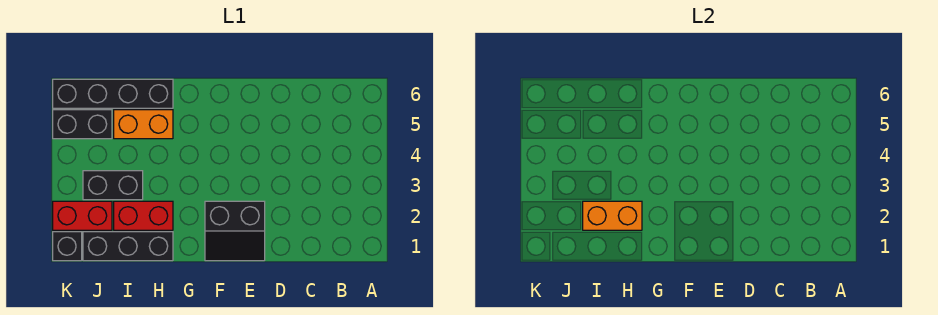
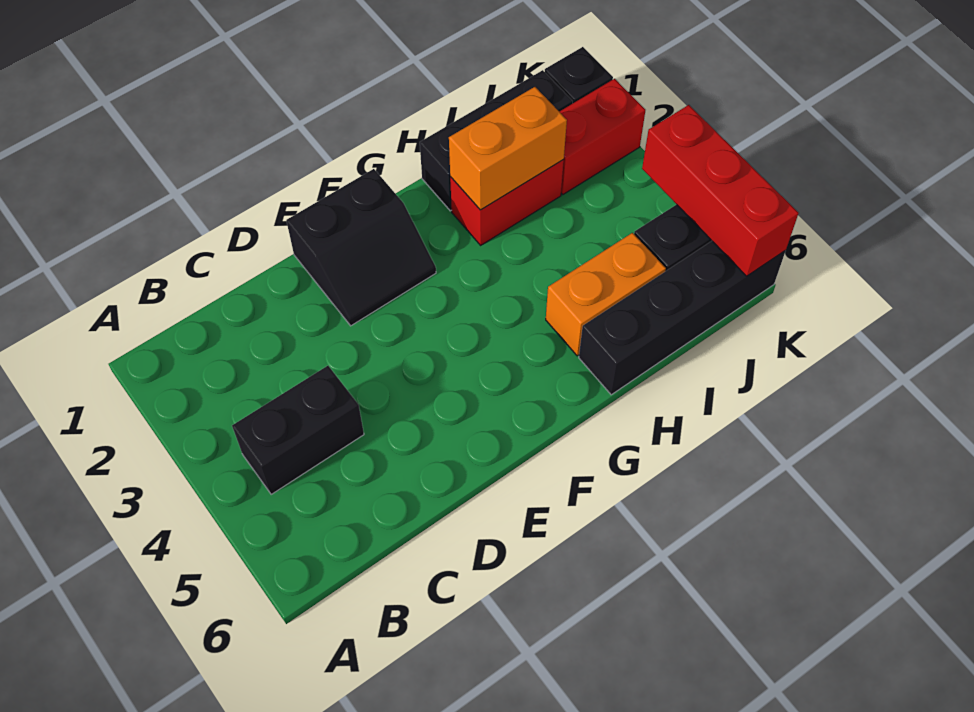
black 2x2 slope [205,201,265,261] -> black 2x2 slope turned to [286,169,436,326]
black 1x2 brick [83,171,143,200] -> black 1x2 brick moved to [232,366,364,495]
none -> red 1x3 brick [642,105,799,276]

